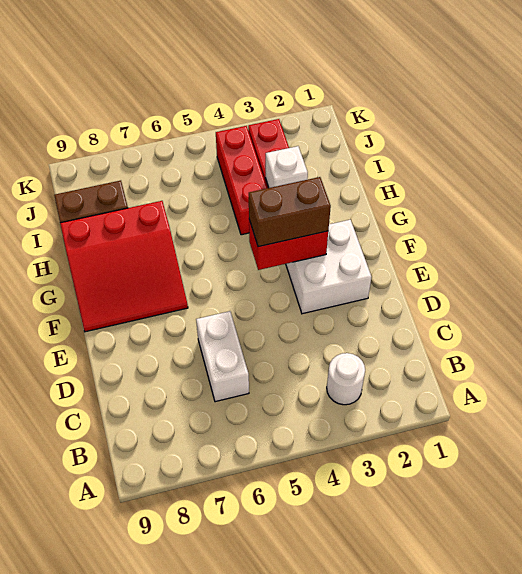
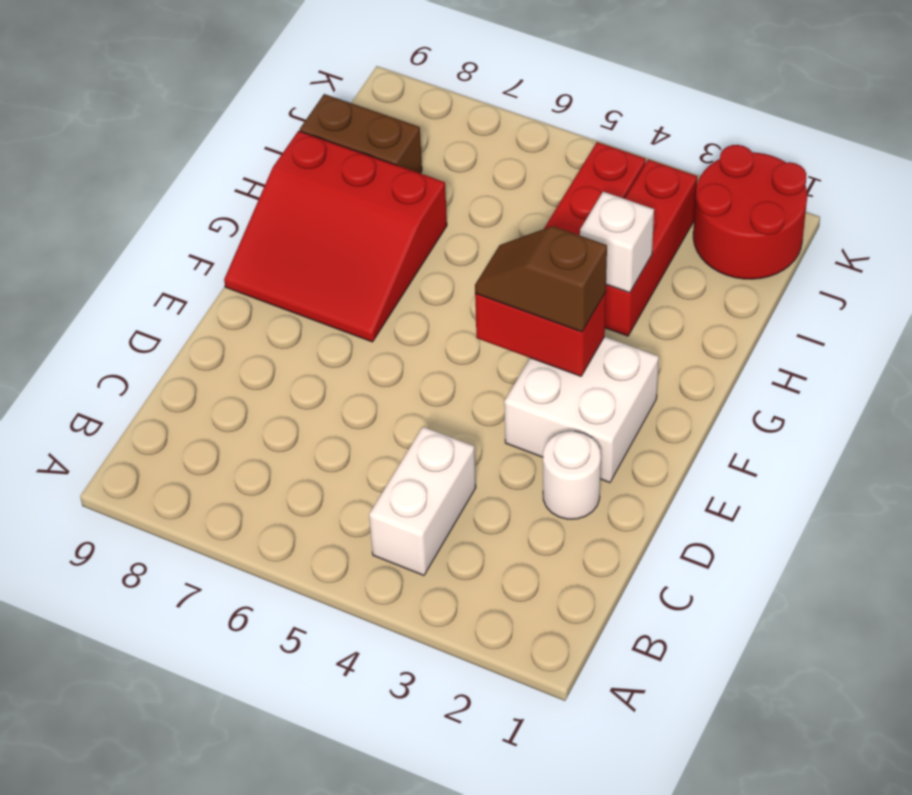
white 1x1 round brick [327,353,365,405] -> white 1x1 round brick moved to [543,431,601,519]
white 1x2 brick [196,311,249,402] -> white 1x2 brick moved to [369,427,476,575]
brown 1x2 brick [249,177,331,247] -> brown 1x2 slope [475,226,607,332]
none -> red 2x2 round brick [693,145,807,279]

